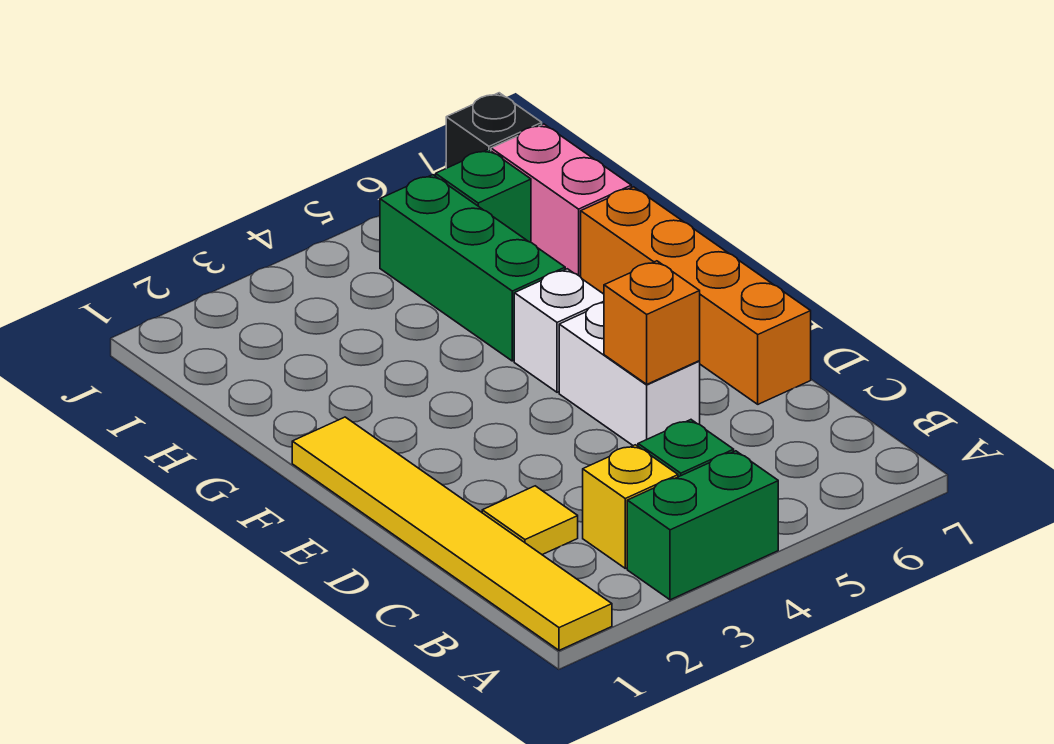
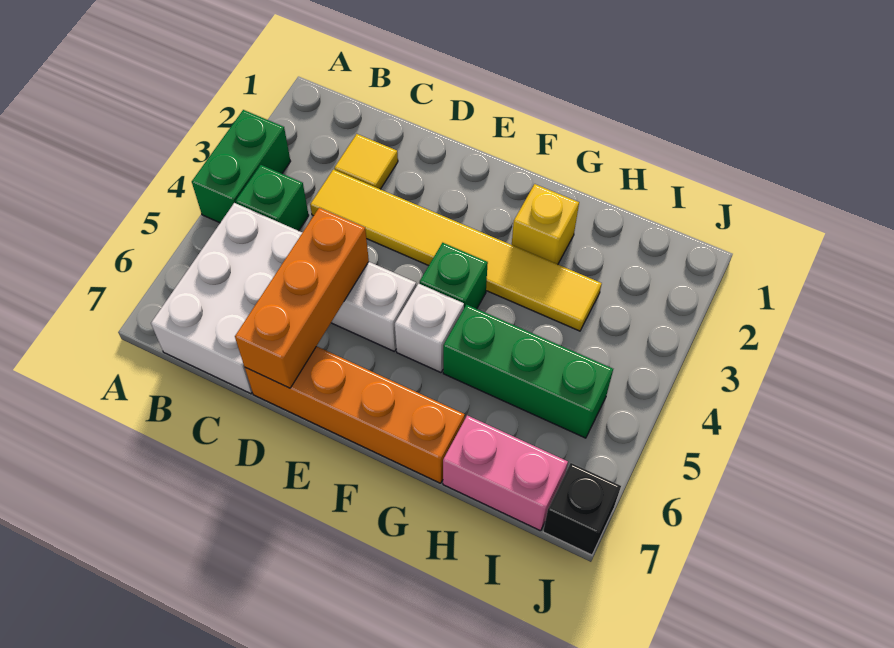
yellow 1x6 tile [292,417,612,650] -> yellow 1x6 tile moved to [310,170,602,331]
yellow 1x1 brick [583,445,678,568] -> yellow 1x1 brick moved to [512,184,579,264]
none -> white 2x3 brick [151,203,302,394]
orange 1x1 brick [604,261,700,384] -> orange 1x3 brick [235,208,369,388]
green 1x1 brick [436,149,531,242] -> green 1x1 brick moved to [420,243,488,309]

